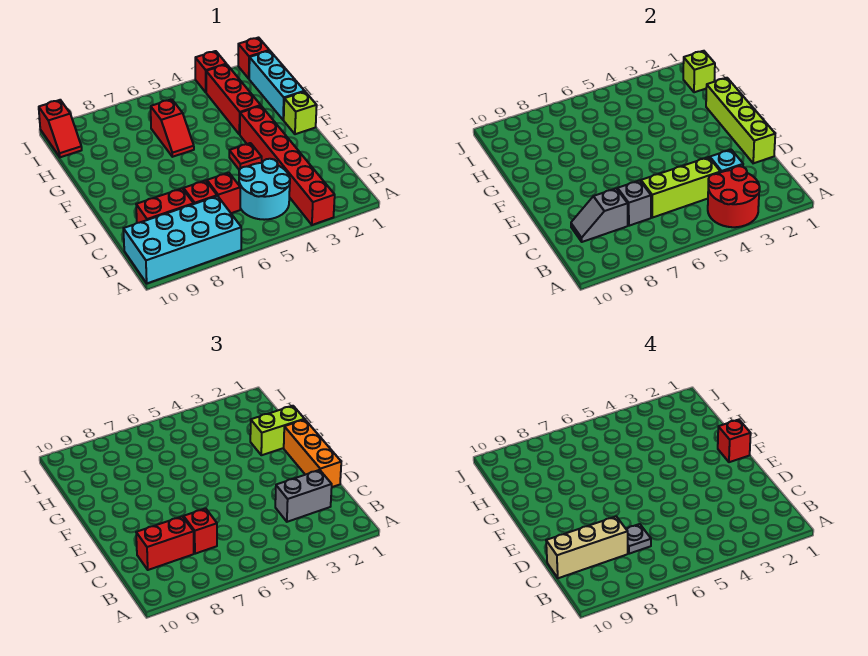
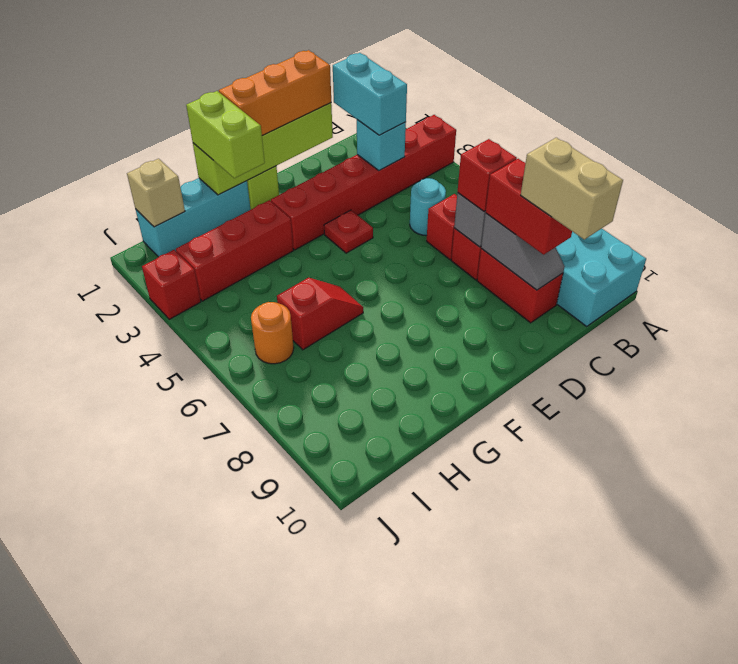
red 2x2 round brick [708,166,760,227] -> none
cyan 2x2 round brick [239,159,290,220] -> cyan 1x1 round brick [410,178,446,236]
grey 1x2 brick [275,470,332,522] -> cyan 1x2 brick [333,53,407,135]
lime 1x3 brick [641,157,720,218] -> none
grey 1x1 plate [626,524,651,554] -> none
tan 1x3 brick [546,517,628,578] -> tan 1x2 brick [521,138,623,239]
red 1x1 brick [718,420,751,462] -> none
lime 1x1 brick [683,51,715,92] -> tan 1x1 brick [127,159,185,227]
none -> orange 1x1 round brick [251,302,294,364]
red 1x2 slope [39,100,82,157] -> none
red 1x1 brick [238,38,269,79] -> none

